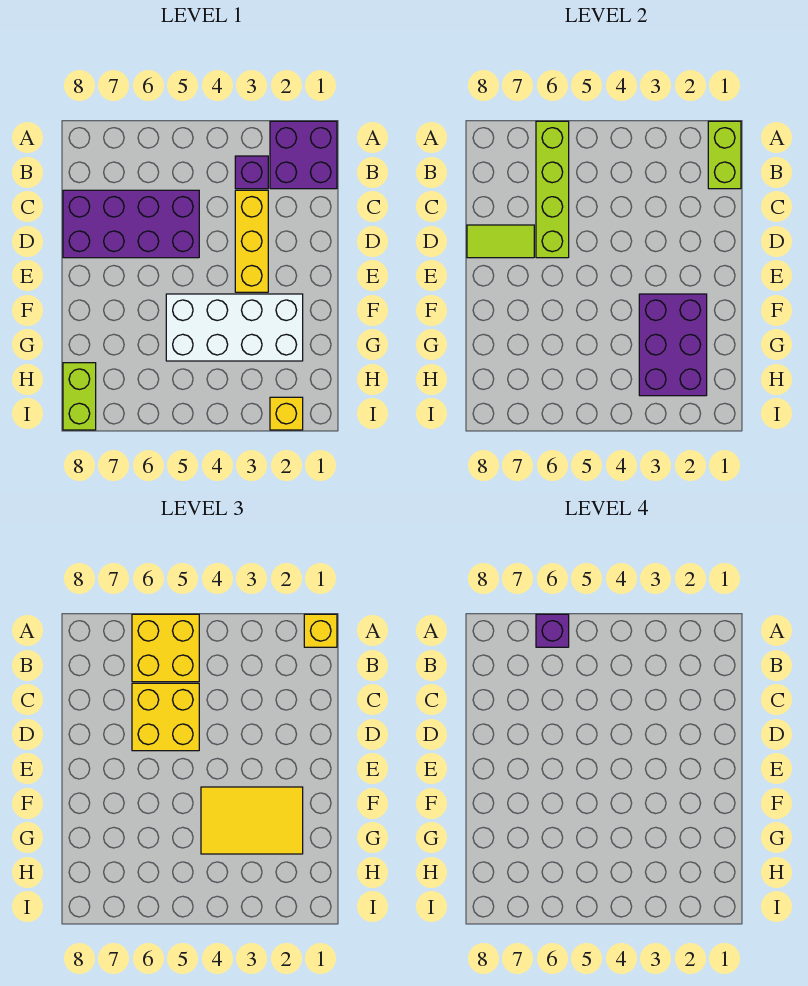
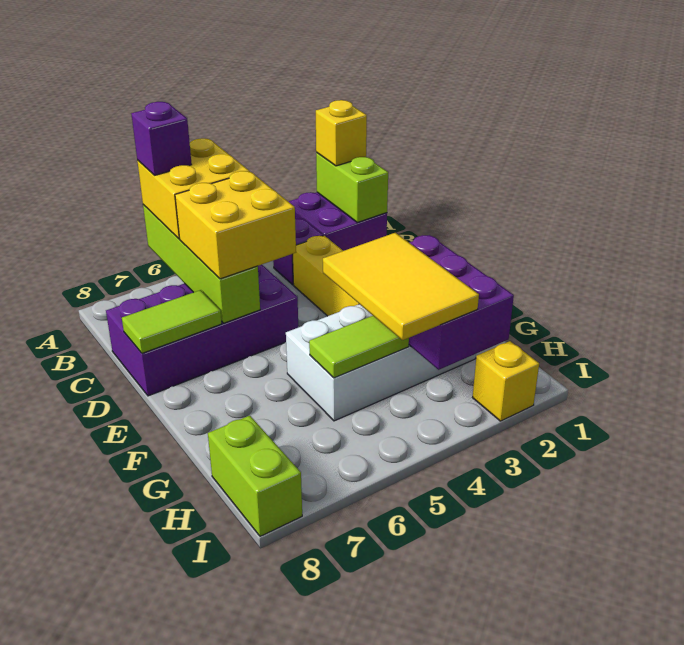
yellow 2x3 tile [201,787,303,854] -> yellow 2x3 tile turned to [323,233,479,340]
none -> lime 1x2 tile [309,316,409,378]

